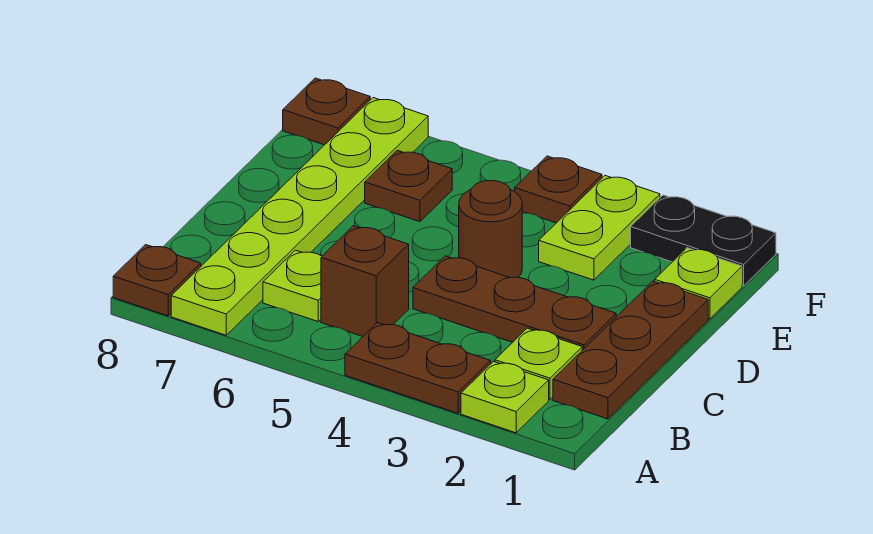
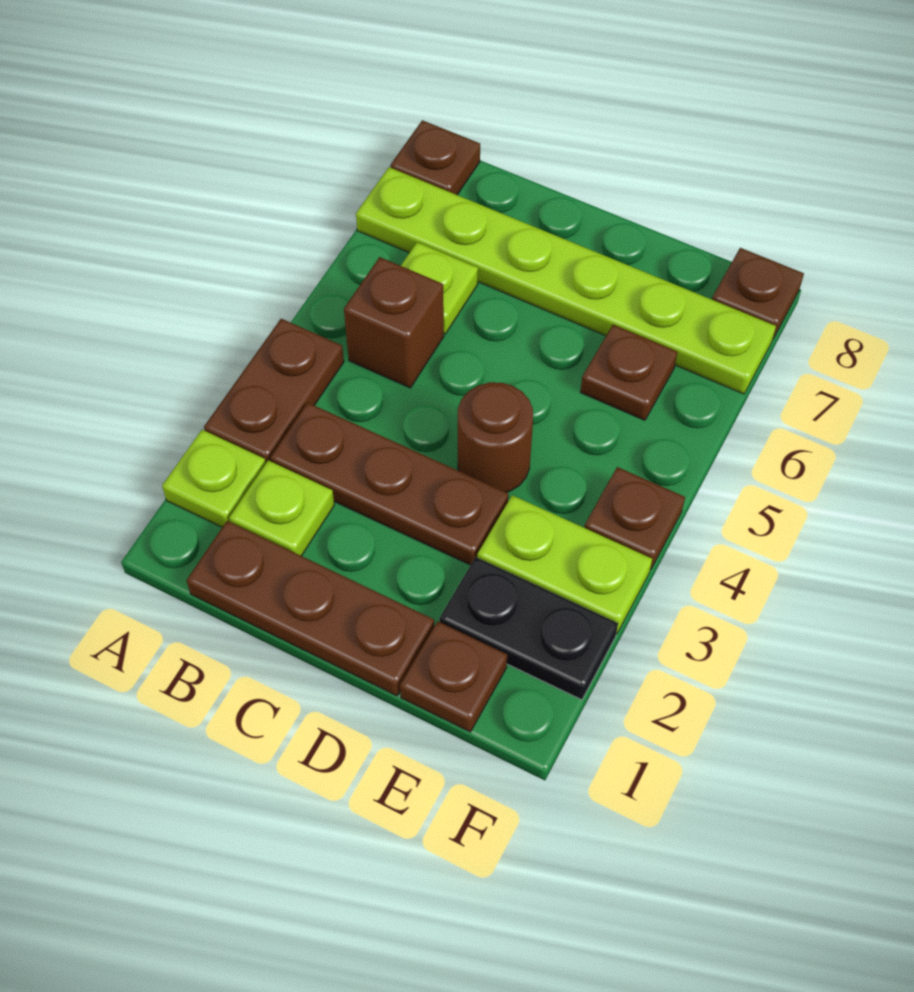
brown 1x3 plate [413,256,616,350] -> brown 1x3 plate turned to [270,403,509,565]
lime 1x1 plate [655,248,742,319] -> brown 1x1 plate [400,622,507,732]
black 1x2 plate [631,195,776,286] -> black 1x2 plate turned to [439,557,618,700]

